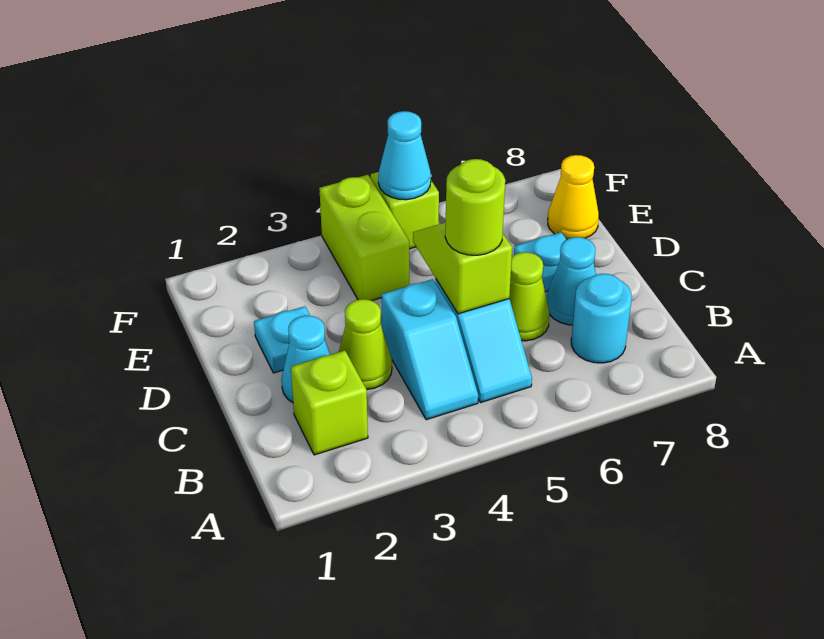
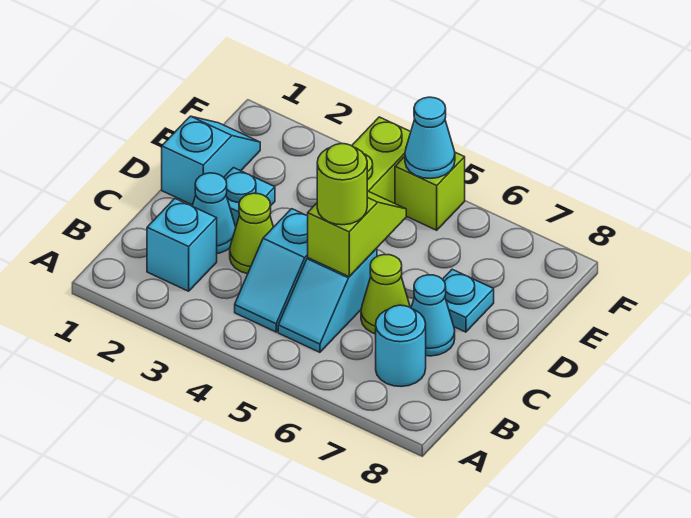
lime 1x1 brick [291,350,368,455] -> cyan 1x1 brick [147,199,217,291]
none -> cyan 1x2 slope [162,116,260,205]
yellow 1x1 cone [548,155,599,239] -> none

